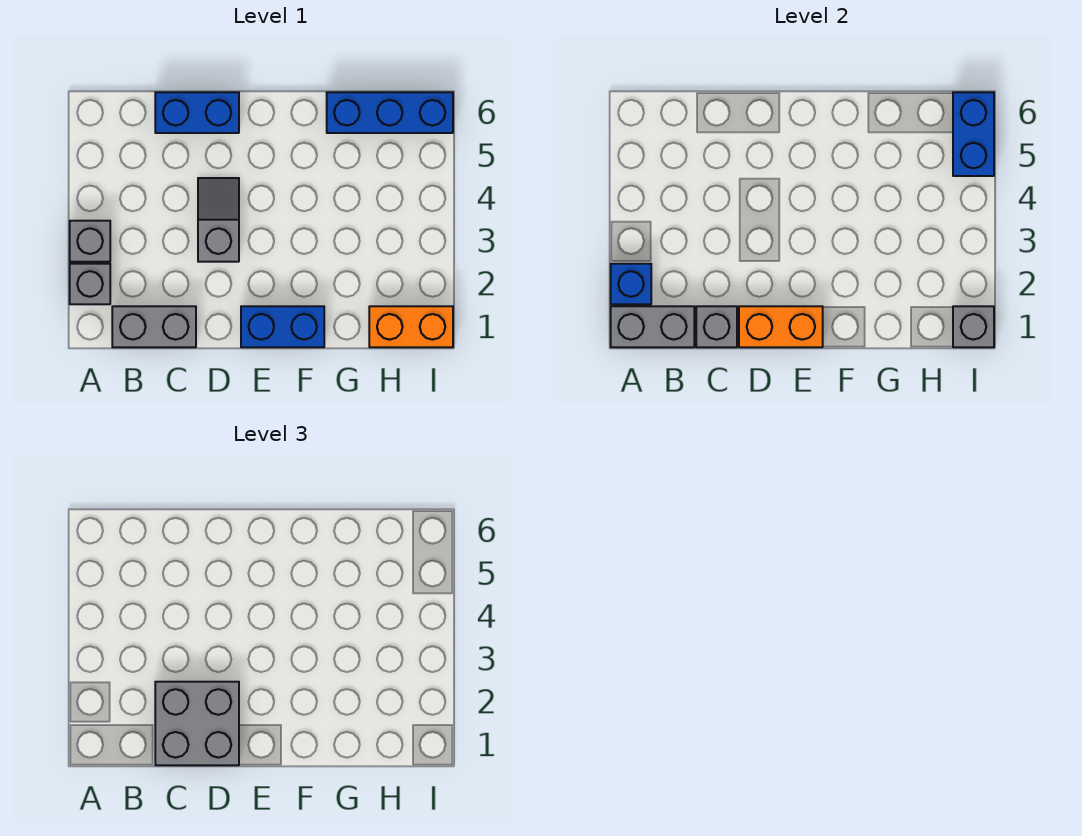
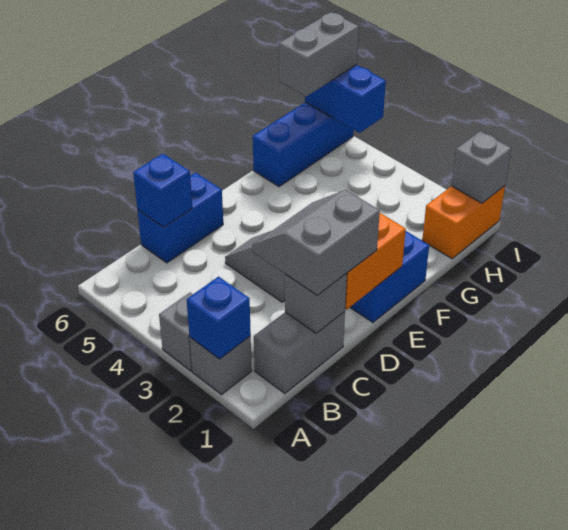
grey 1x2 brick [611,306,694,347] -> grey 1x2 brick moved to [279,12,359,97]
grey 2x2 brick [155,682,239,765] -> grey 2x2 slope [252,190,380,295]
none -> blue 1x1 brick [133,154,192,227]

